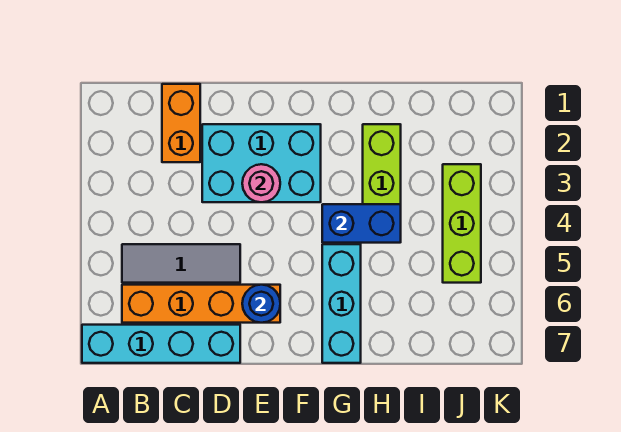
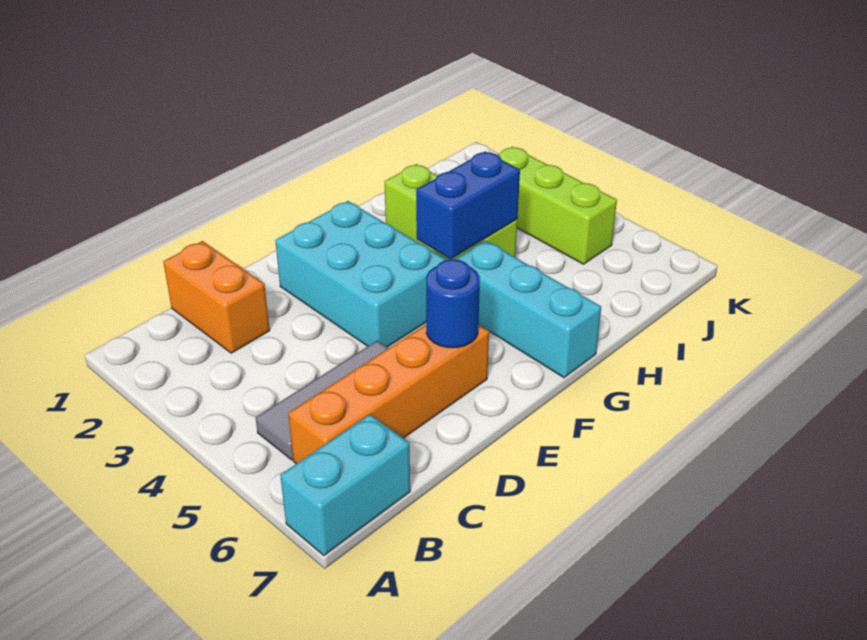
cyan 1x4 brick [82,325,240,363] -> cyan 1x2 brick [280,414,410,555]
cyan 2x3 brick [202,124,321,202] -> cyan 2x3 brick turned to [275,201,447,347]
pink 1x1 round brick [242,164,280,202] -> none

